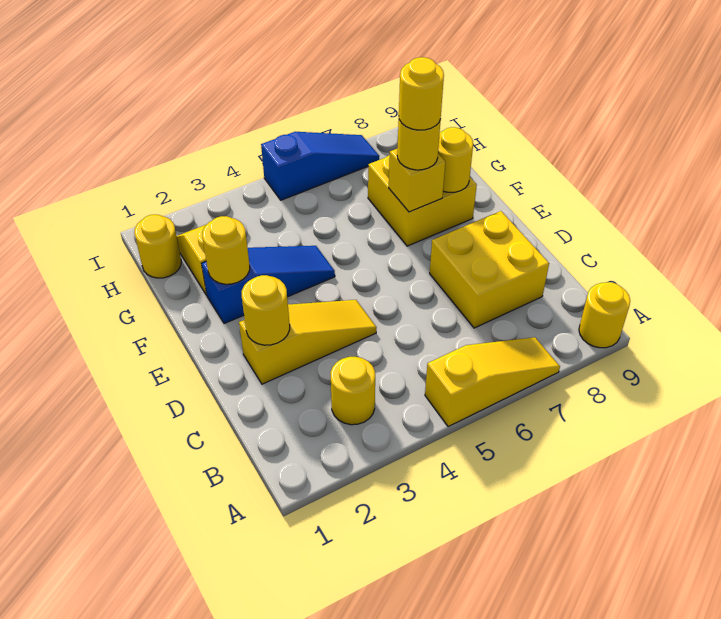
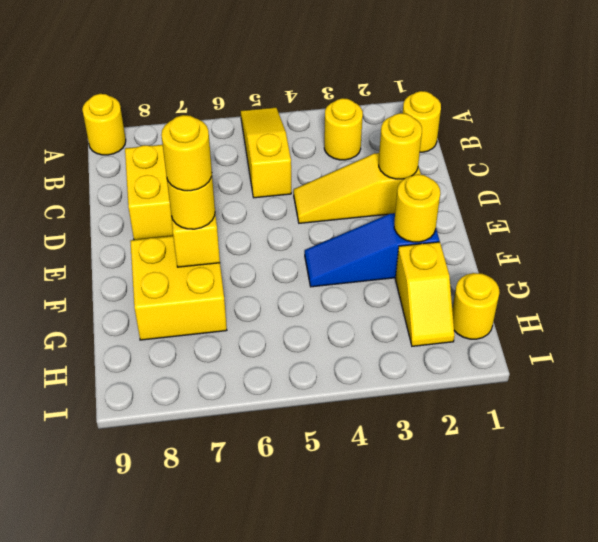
yellow 1x3 slope [425,337,560,427] -> yellow 1x3 slope turned to [241,108,291,198]
yellow 1x1 round brick [438,127,473,192] -> yellow 1x1 round brick moved to [403,91,441,152]
blue 1x3 slope [261,132,379,200] -> none

